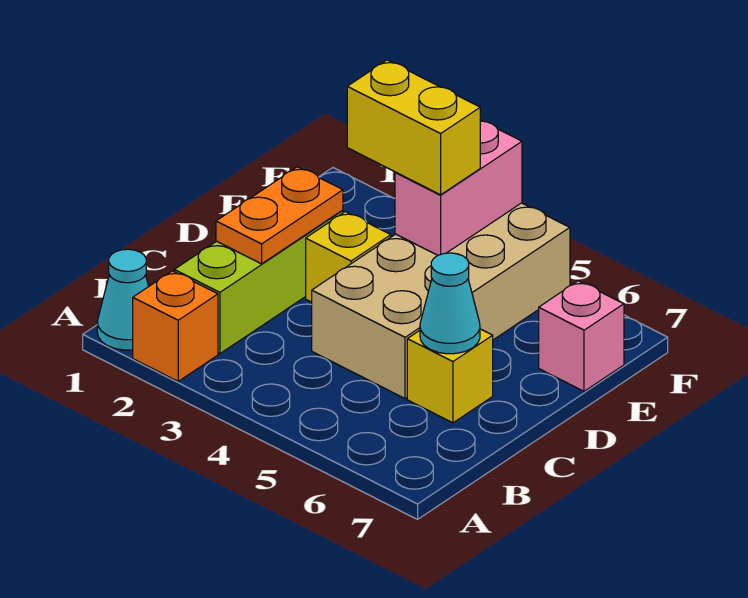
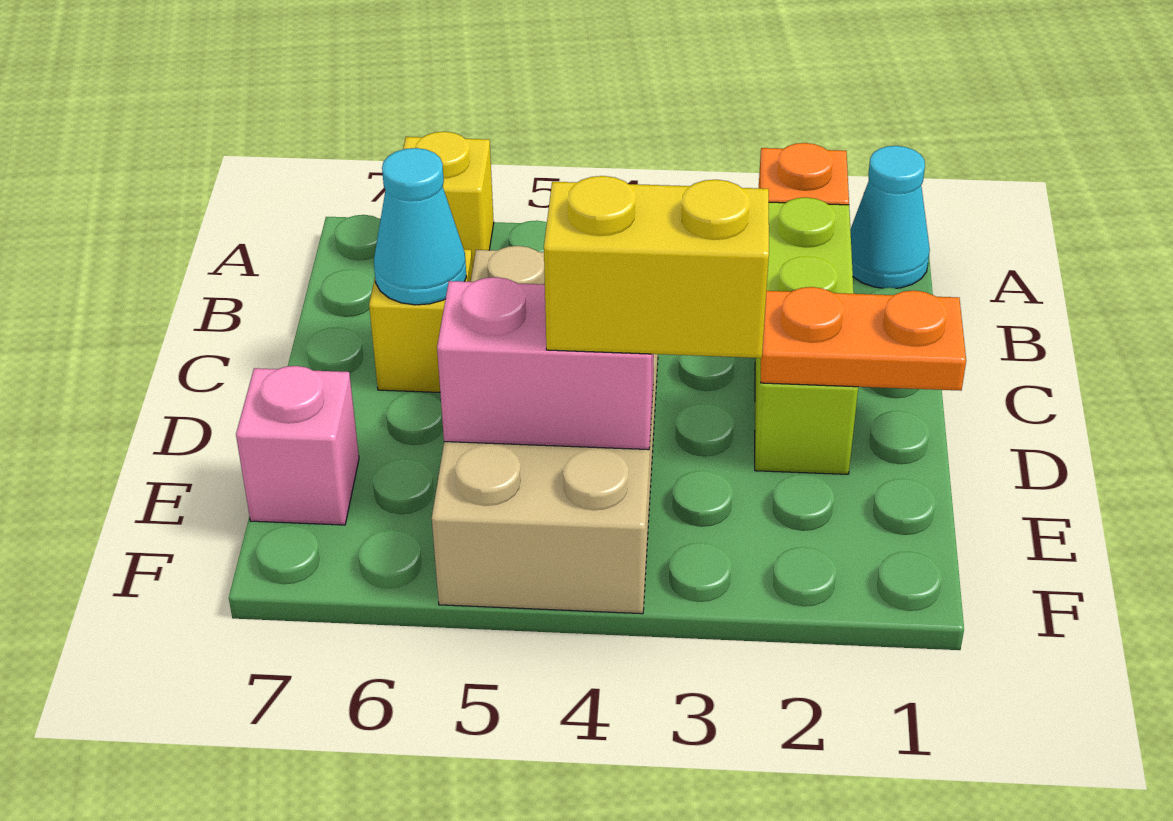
orange 1x2 plate [216,167,343,264] -> orange 1x2 plate turned to [761,287,966,391]
yellow 1x1 brick [306,212,391,302] -> yellow 1x1 brick moved to [403,132,494,269]
pink 1x2 brick [395,120,522,255] -> pink 1x2 brick turned to [437,277,654,450]

